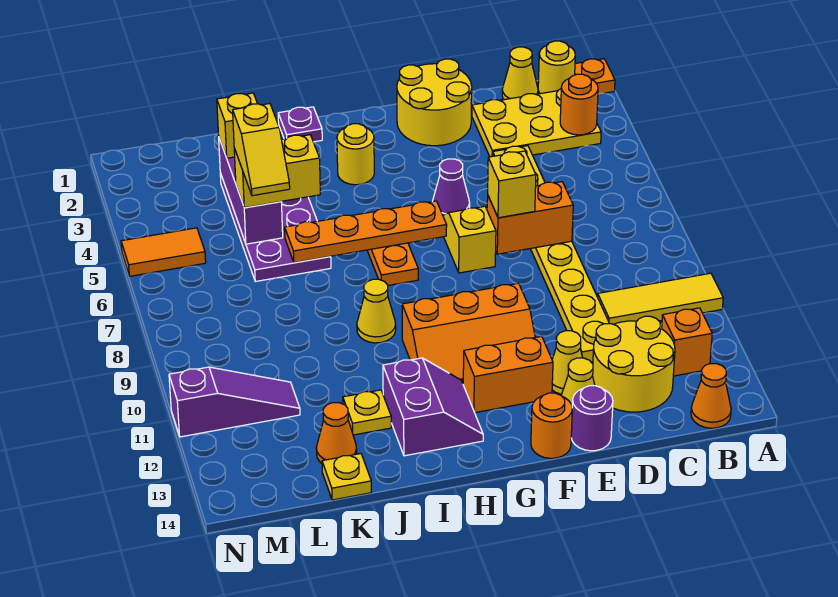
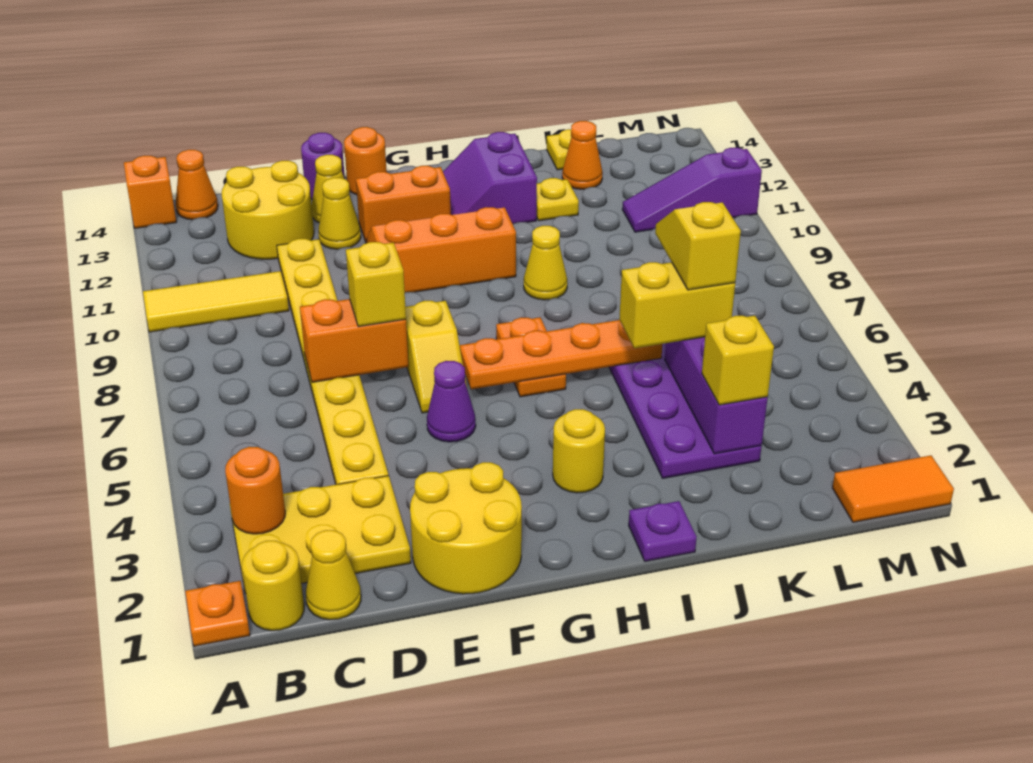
orange 1x1 brick [662,308,712,376] -> orange 1x1 brick moved to [124,156,176,228]
orange 1x2 tile [121,228,206,276] -> orange 1x2 tile moved to [832,455,954,522]

